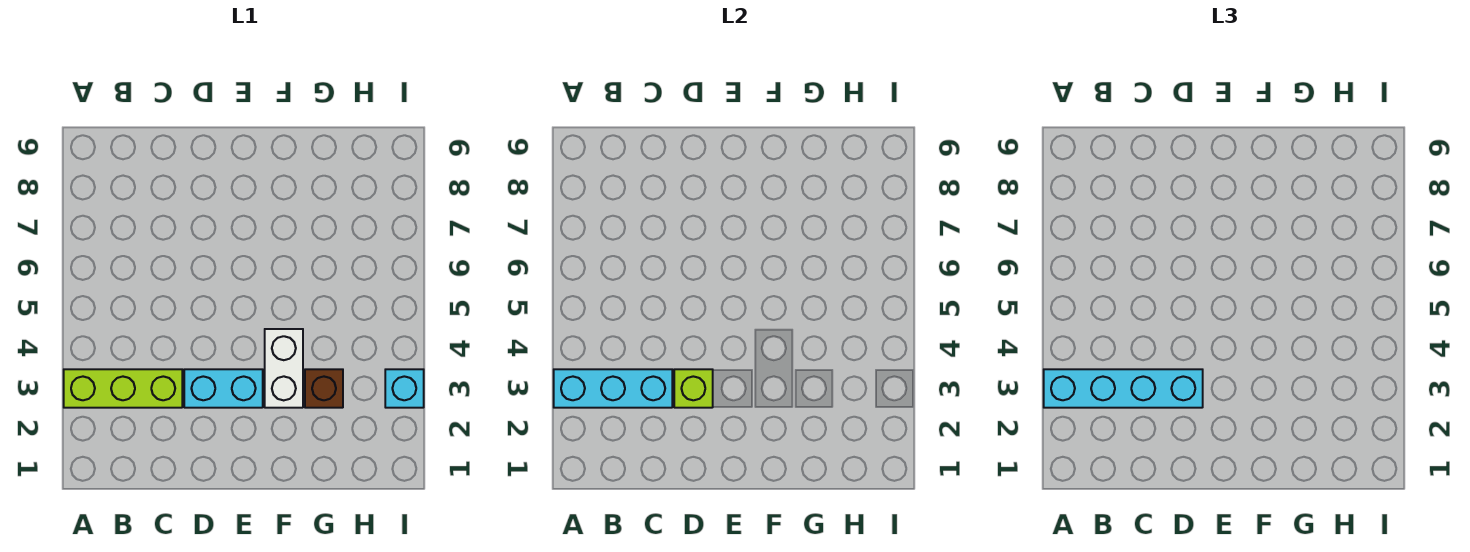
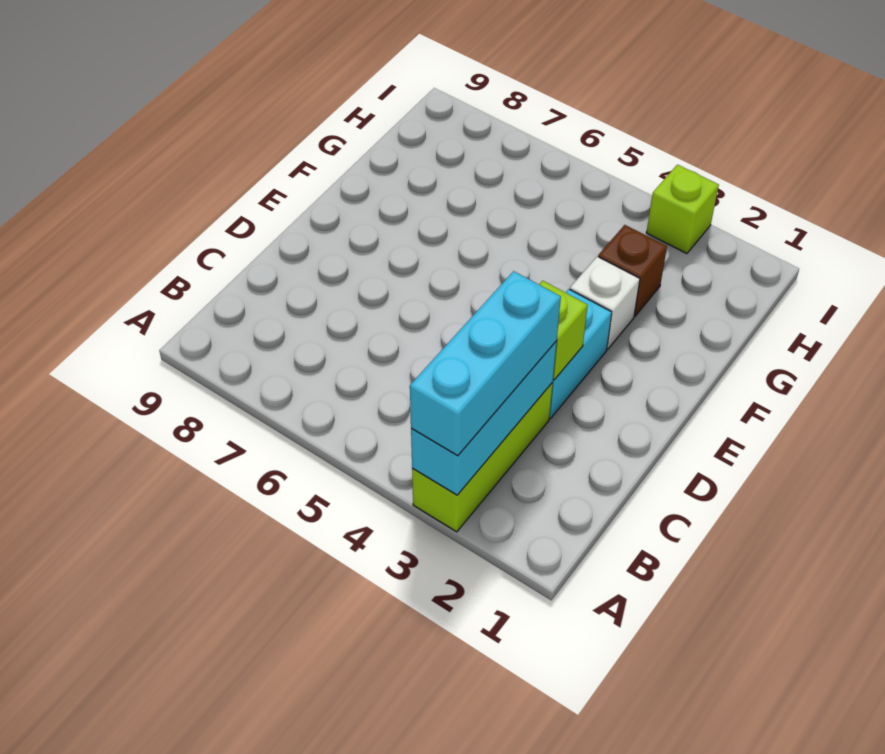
cyan 1x4 brick [1044,369,1203,408] -> cyan 1x3 brick [410,271,561,456]
white 1x2 brick [265,329,303,408] -> white 1x1 brick [570,256,640,349]
cyan 1x1 brick [385,369,424,408] -> lime 1x1 brick [646,165,719,254]

